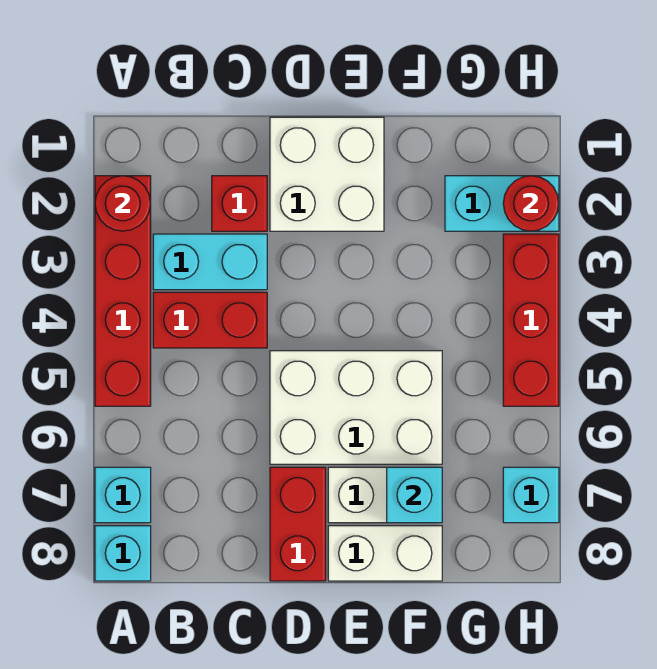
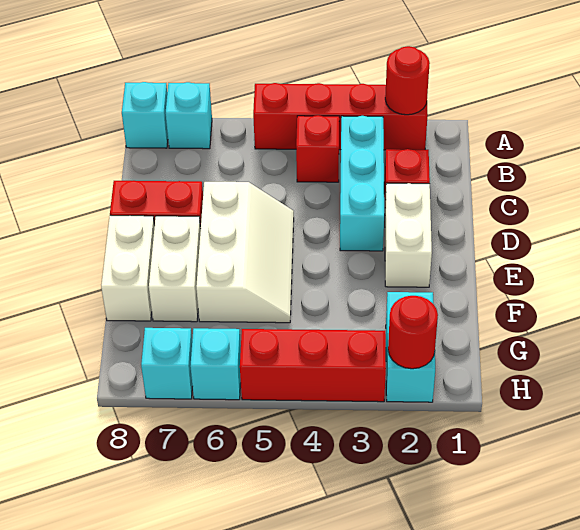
cyan 1x2 brick [153,234,267,290] -> cyan 1x3 brick [340,116,384,251]
red 1x2 brick [153,292,267,348] -> red 1x1 brick [296,115,339,182]
white 2x2 brick [270,117,384,231] -> white 1x2 brick [385,183,432,287]
white 2x3 brick [270,351,442,464] -> white 2x3 slope [196,182,294,323]
cyan 1x1 brick [387,467,442,523] -> cyan 1x1 brick moved to [190,328,241,400]

